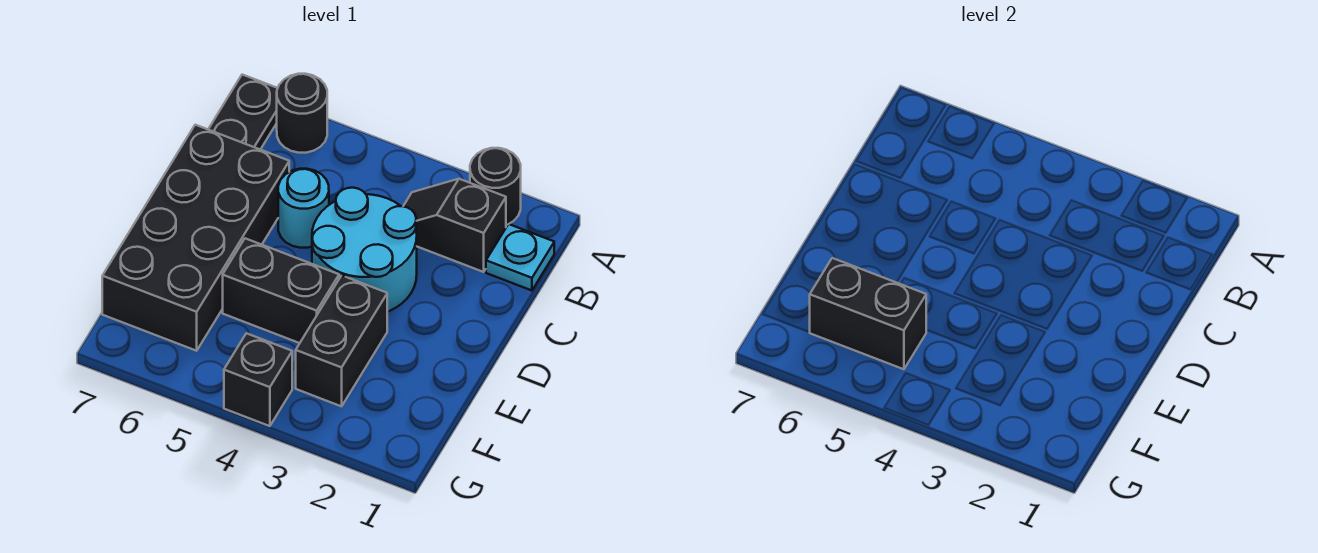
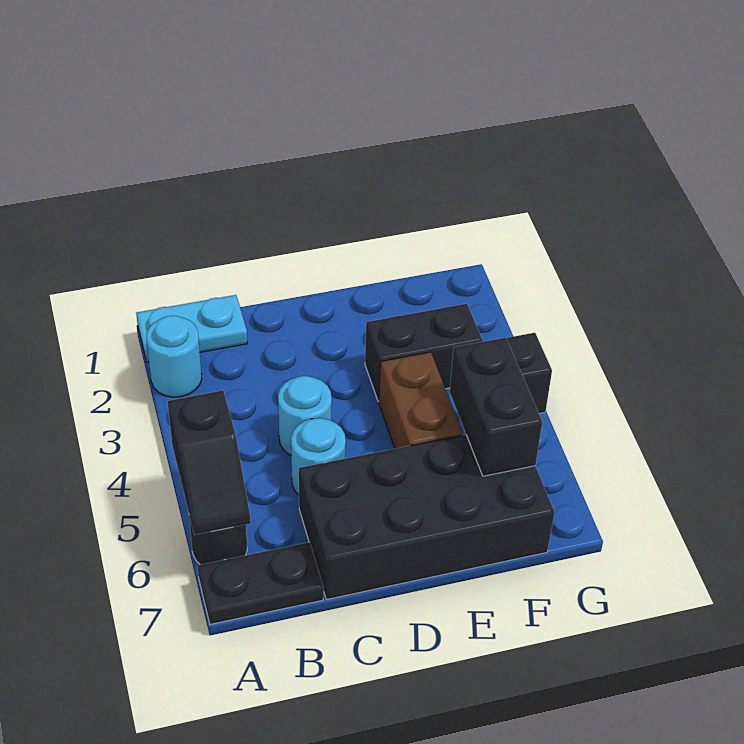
black 1x1 round brick [470,148,521,225] -> cyan 1x1 round brick [146,316,202,397]
cyan 1x1 plate [486,224,554,291] -> cyan 1x2 plate [136,295,247,362]
black 1x2 slope [403,179,506,272] -> black 1x2 slope moved to [168,390,251,535]
cyan 2x2 round brick [312,188,417,312] -> cyan 1x1 round brick [278,376,332,455]
black 1x2 brick [223,238,339,343] -> brown 1x2 brick [379,352,463,449]

